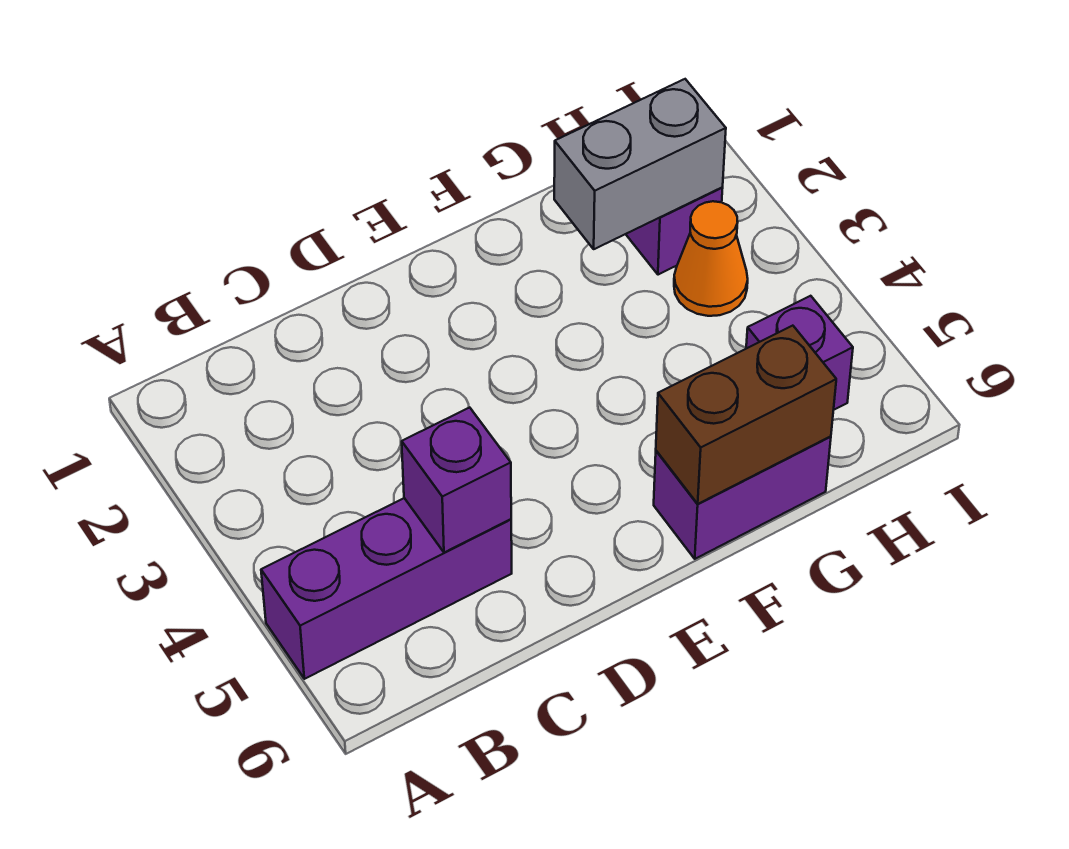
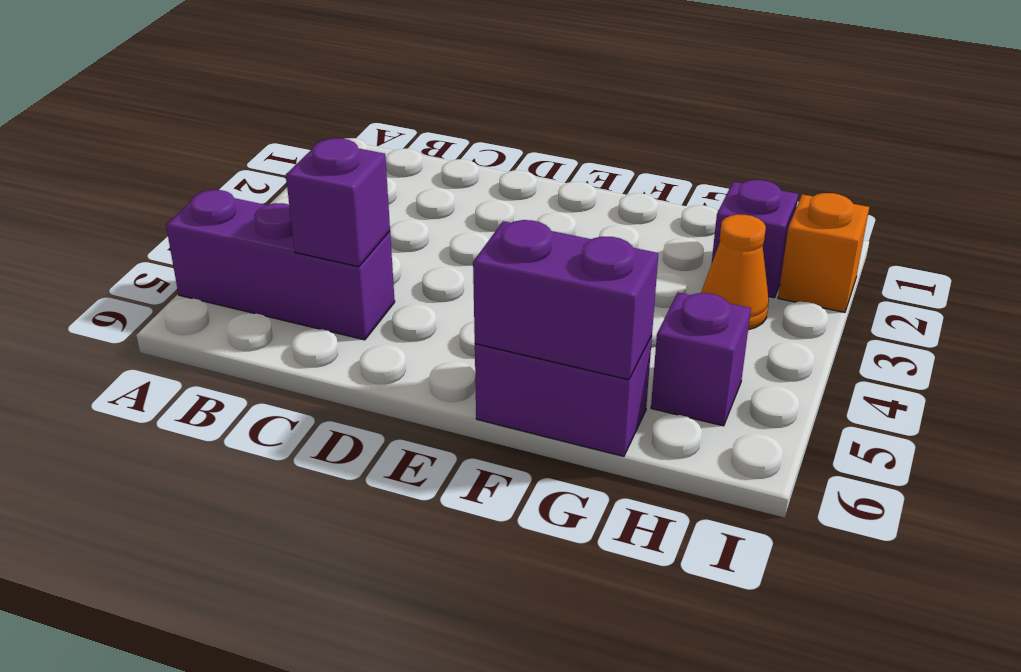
brown 1x2 brick [656,326,836,504] -> purple 1x2 brick [473,220,658,380]
grey 1x2 brick [554,79,726,249] -> none
none -> orange 1x1 brick [778,193,869,312]

